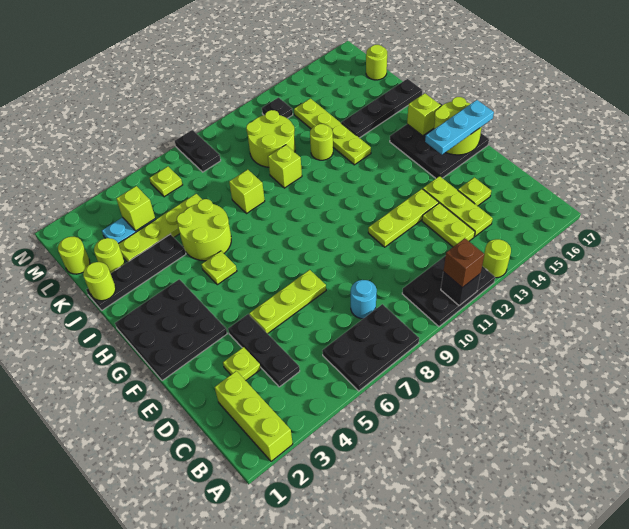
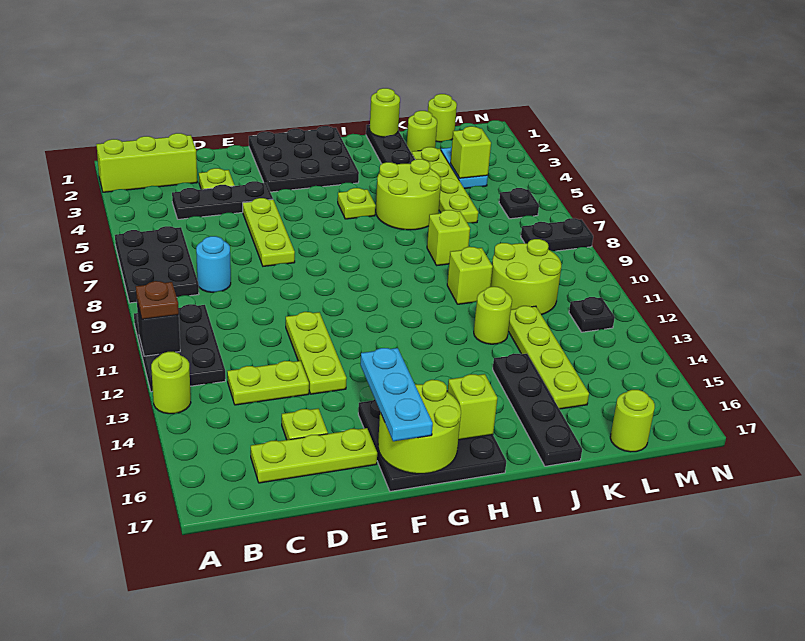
brown 1x1 brick [443,238,484,288] -> brown 1x1 plate [136,281,179,319]
lime 1x3 plate [423,176,493,237] -> lime 1x3 plate moved to [251,428,377,483]
lime 1x4 plate [294,98,371,165] -> lime 1x4 plate turned to [508,306,589,409]
lime 1x1 plate [149,167,183,197] -> black 1x1 plate [499,188,539,219]

